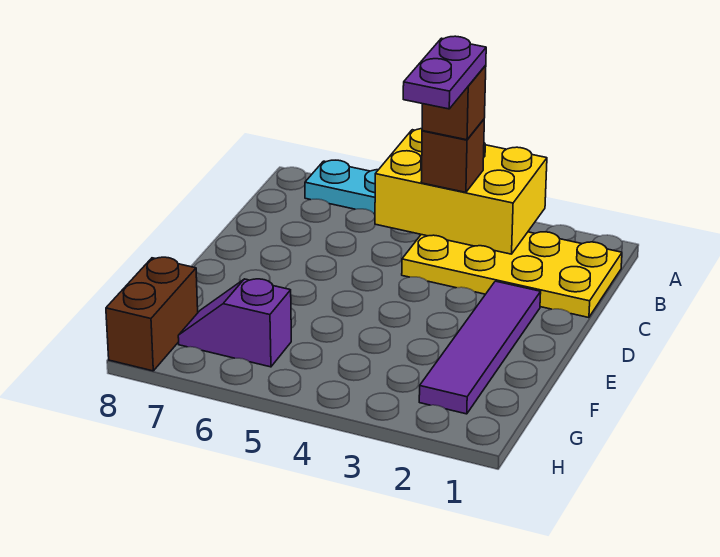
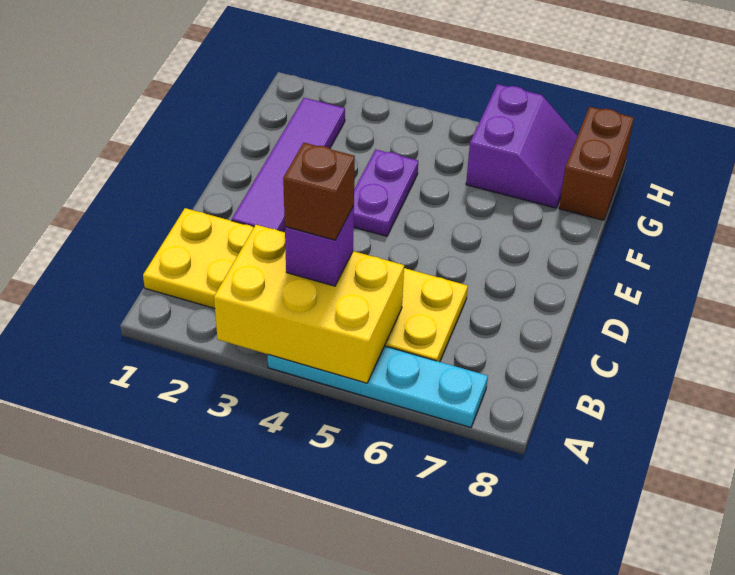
yellow 2x4 plate [402,232,622,318] -> yellow 2x6 plate [143,208,468,362]
brown 1x1 brick [421,119,484,192] -> purple 1x1 brick [285,205,354,286]
purple 1x2 plate [403,36,486,109] -> purple 1x2 plate moved to [354,149,418,236]
purple 1x2 slope [178,279,291,367] -> purple 2x2 slope [466,84,577,208]

